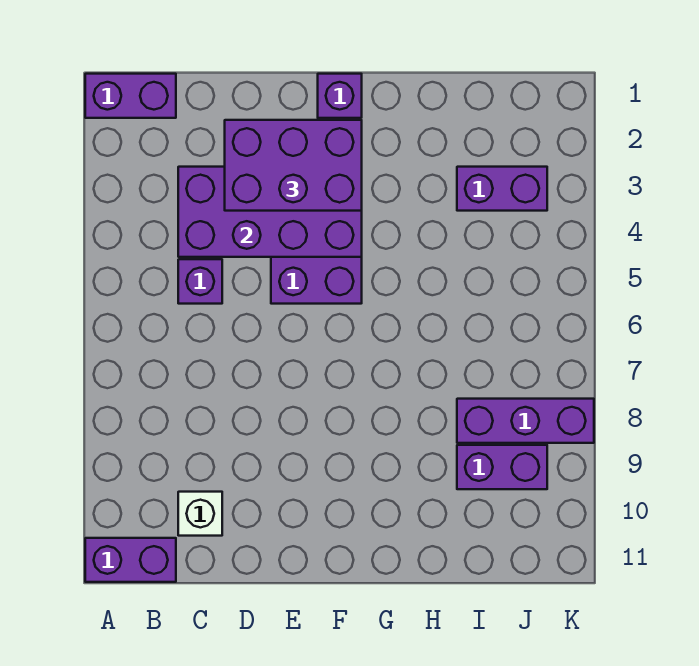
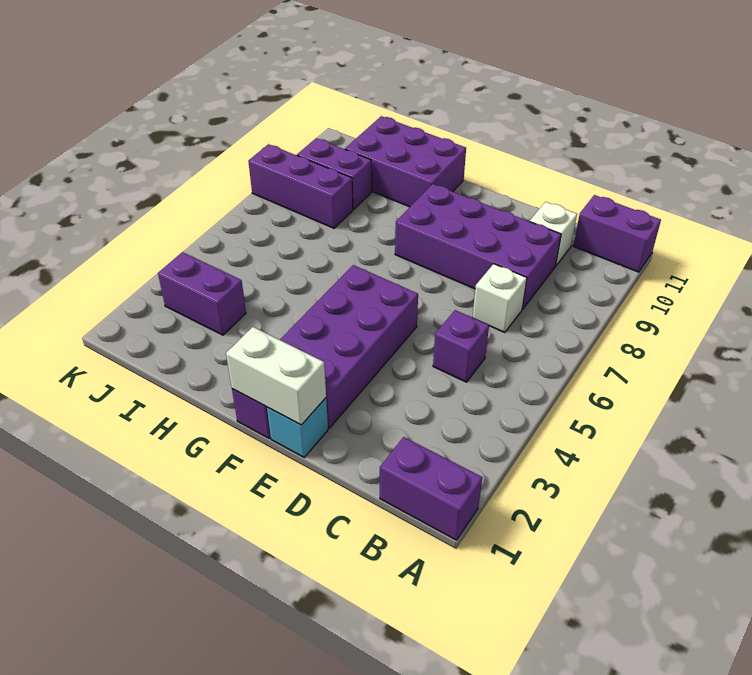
purple 2x4 brick [178,167,362,257] -> purple 2x4 brick moved to [395,184,561,309]
none -> white 1x1 brick [472,264,527,333]
purple 2x3 brick [225,120,362,211] -> purple 2x3 brick moved to [345,116,466,207]
none -> cyan 1x1 brick [267,398,328,457]
none -> white 1x2 brick [226,327,326,425]

